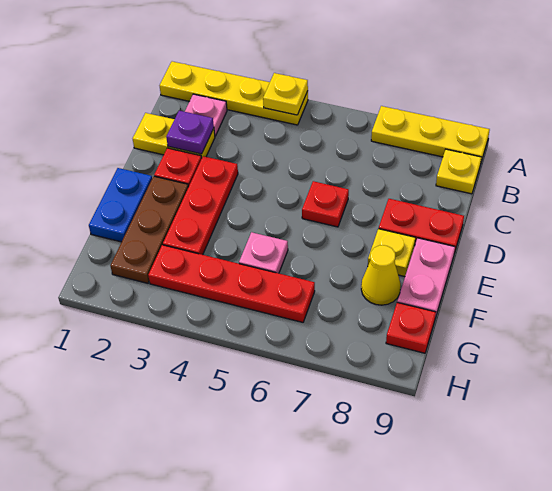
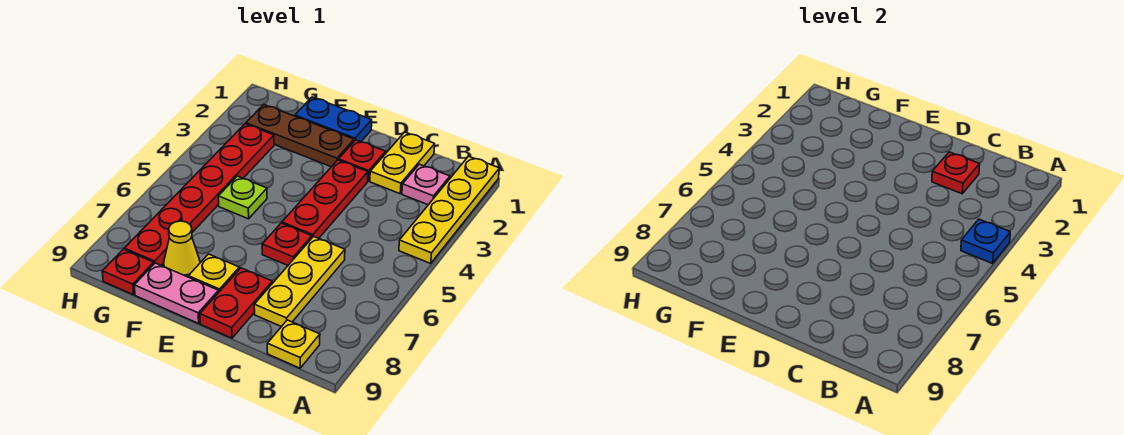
yellow 1x1 plate [263,73,308,115] -> blue 1x1 plate [961,219,1010,263]
yellow 1x3 plate [371,106,490,165] -> yellow 1x3 plate moved to [254,236,345,327]
purple 1x1 plate [166,111,214,154] -> red 1x1 plate [932,152,980,194]
red 1x3 plate [163,156,238,255] -> red 1x3 plate turned to [282,160,368,238]
pink 1x1 plate [239,232,288,273] -> lime 1x1 plate [218,176,267,219]
red 1x4 plate [148,245,315,322] -> red 1x6 plate [124,124,274,265]

